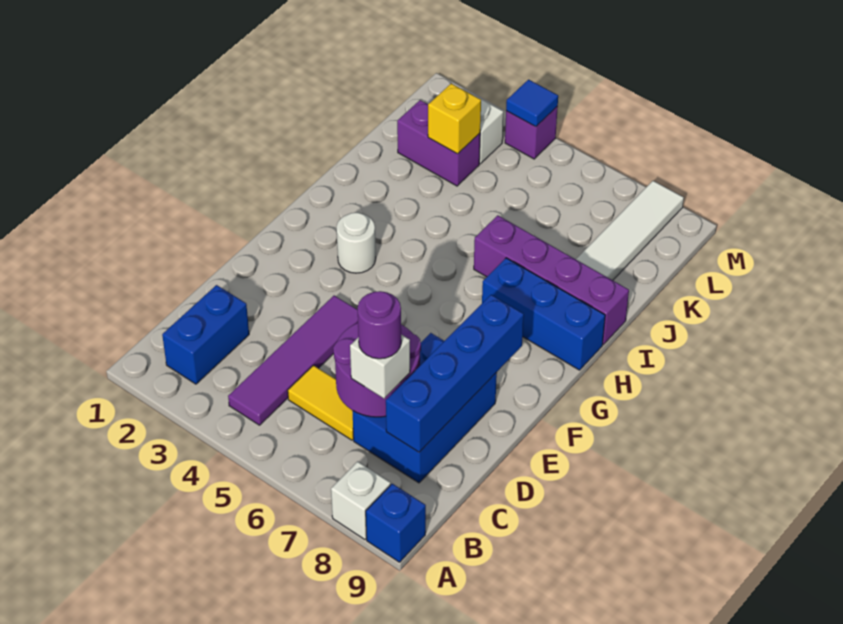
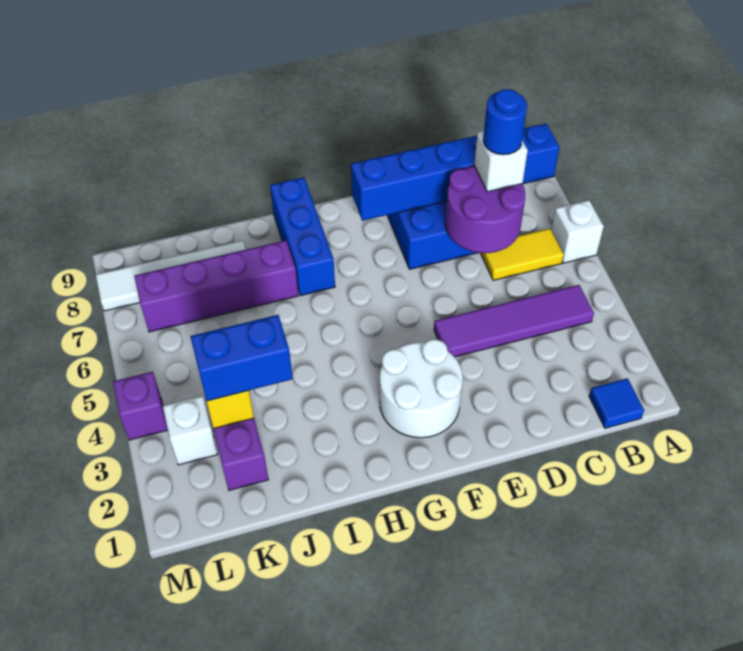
white 1x1 brick [331,461,391,540] -> white 1x1 brick moved to [551,200,604,263]
blue 1x2 brick [162,285,249,384] -> blue 1x2 brick moved to [190,315,293,401]
yellow 1x2 tile [288,365,354,440] -> yellow 1x2 tile turned to [481,228,564,280]
purple 1x1 round brick [358,291,401,359] -> blue 1x1 round brick [483,89,527,155]
white 1x1 round brick [337,213,376,273] -> white 2x2 round brick [380,339,463,438]
purple 1x4 brick [474,215,629,345] -> purple 1x4 brick turned to [134,240,298,332]
blue 1x1 tile [506,80,558,127] -> blue 1x1 tile moved to [589,378,644,428]

